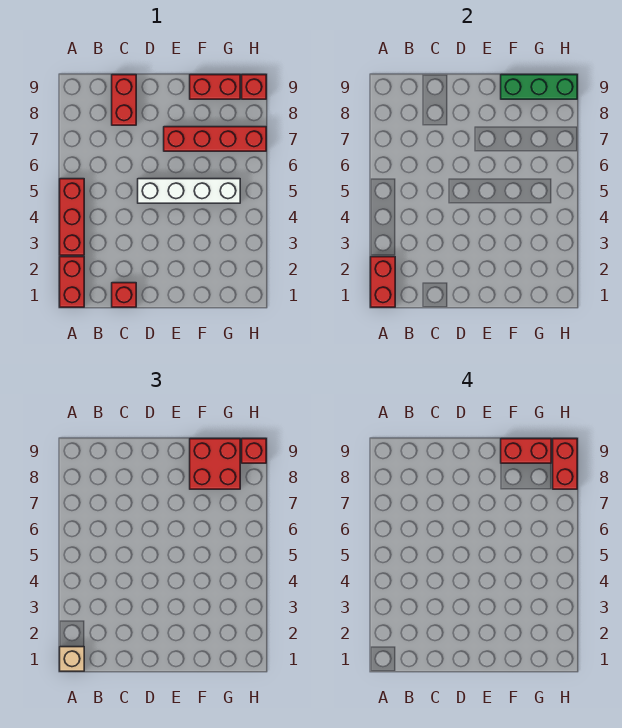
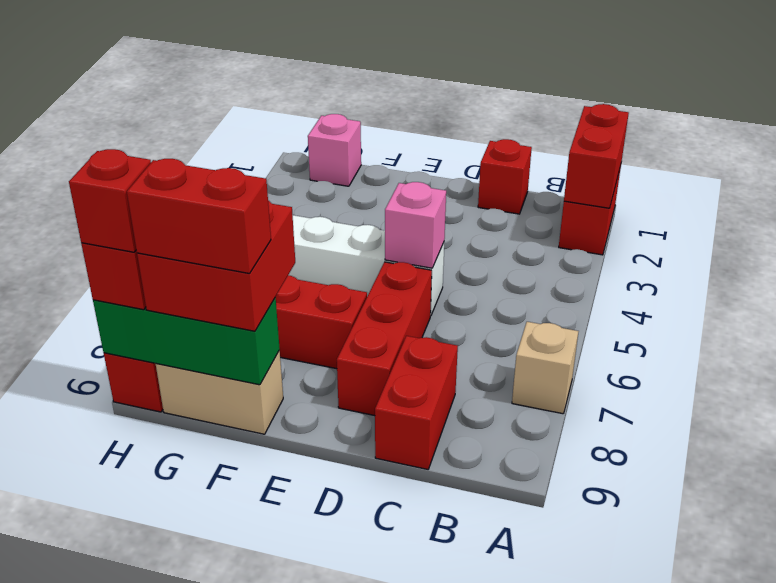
tan 1x1 brick [60,647,84,671] -> tan 1x1 brick moved to [512,322,579,414]
red 1x3 brick [60,179,84,255] -> red 1x3 brick moved to [337,262,432,416]
none -> pink 1x1 brick [385,182,446,268]
red 1x2 brick [190,75,240,99] -> tan 1x2 brick [156,350,283,434]
none -> pink 1x1 brick [308,114,361,186]
red 1x2 brick [553,439,577,489] -> red 1x1 brick [69,149,151,252]

